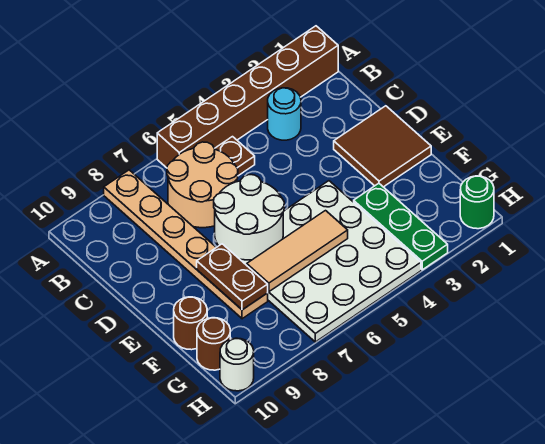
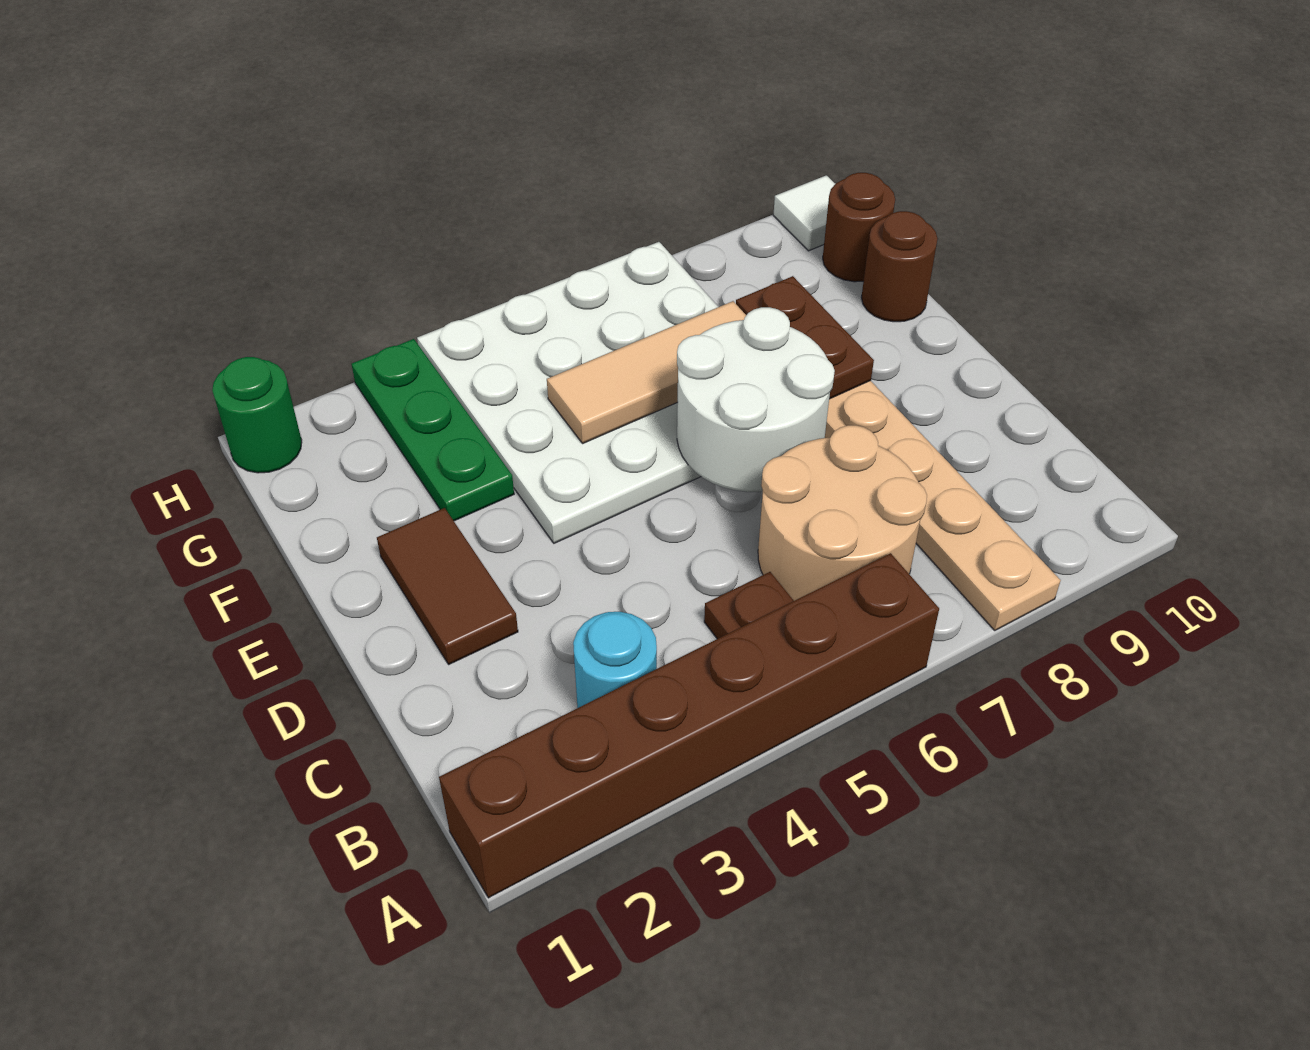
brown 2x2 tile [334,106,431,187] -> brown 1x2 tile [377,508,518,664]
white 1x1 round brick [220,338,254,391] -> white 1x1 tile [773,175,835,251]

